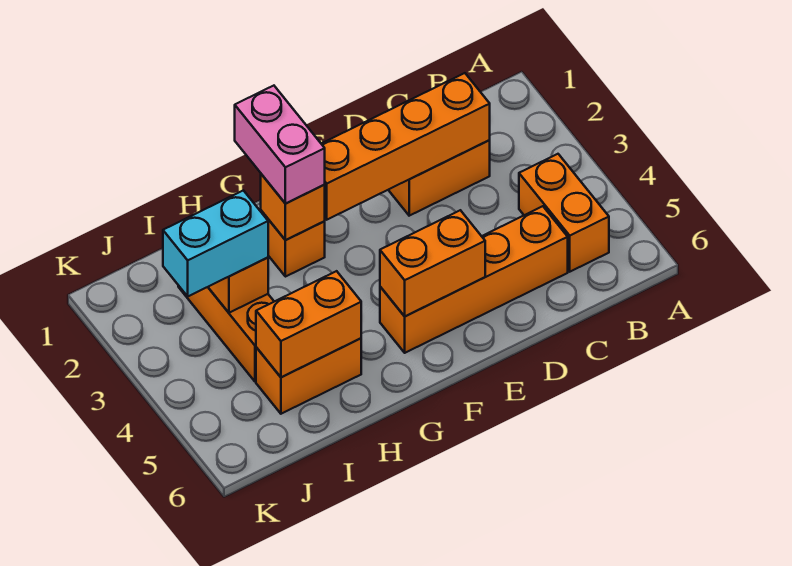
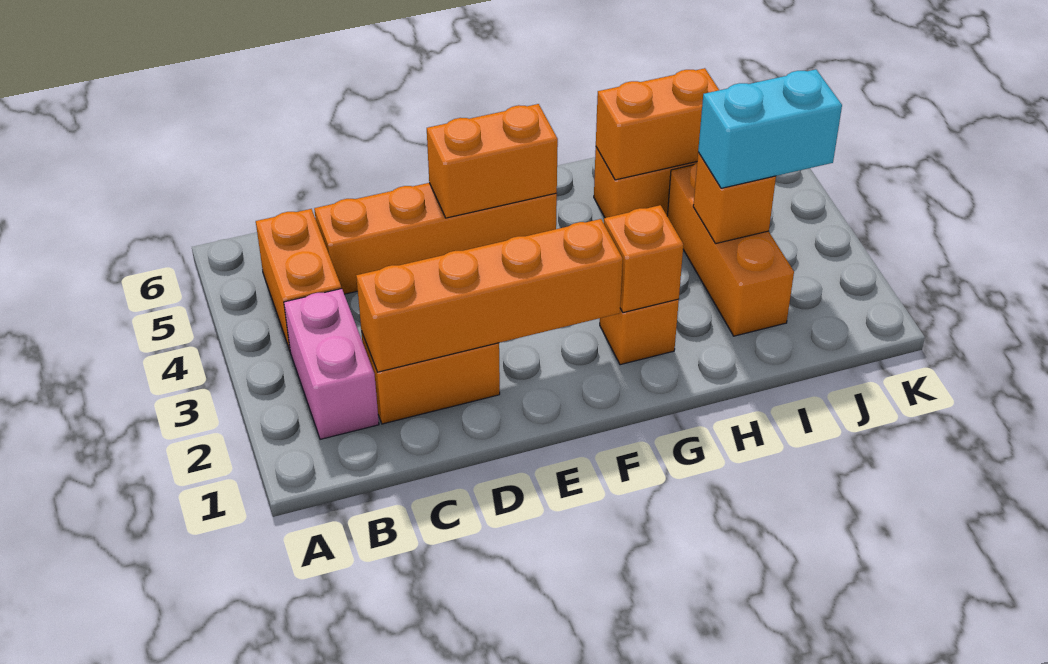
pink 1x2 brick [235,86,325,203] -> pink 1x2 brick moved to [284,289,379,439]

